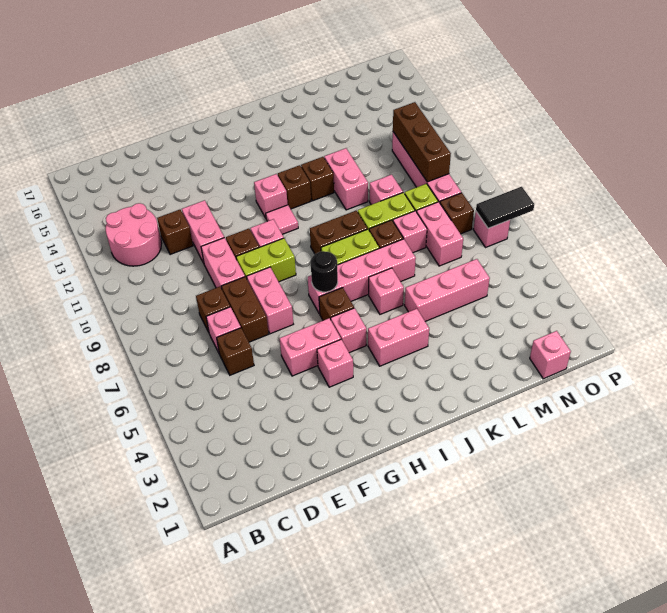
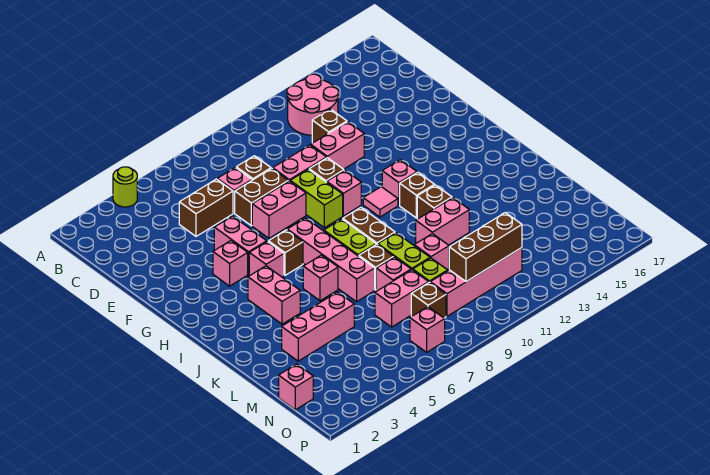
none -> lime 1x1 round brick [113,167,137,207]
brown 1x1 brick [217,328,254,375] -> brown 1x2 brick [179,179,233,236]
black 1x1 round brick [311,251,338,292] -> none
pink 1x3 brick [405,259,490,321] -> pink 1x3 brick turned to [282,292,354,361]
black 1x2 tile [476,187,534,228] -> none

